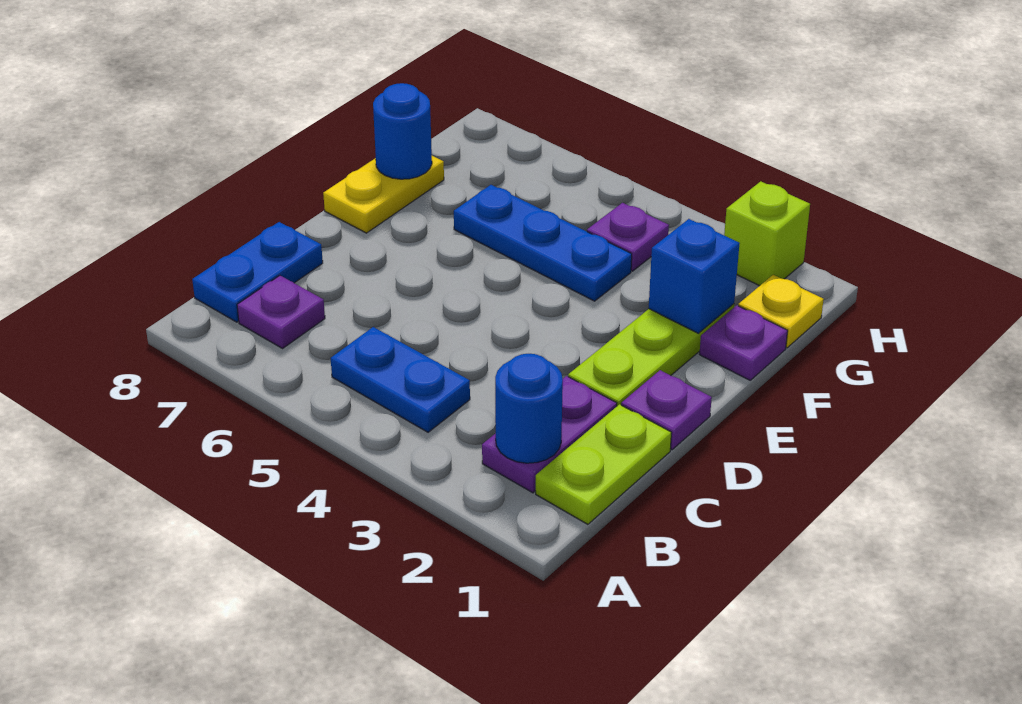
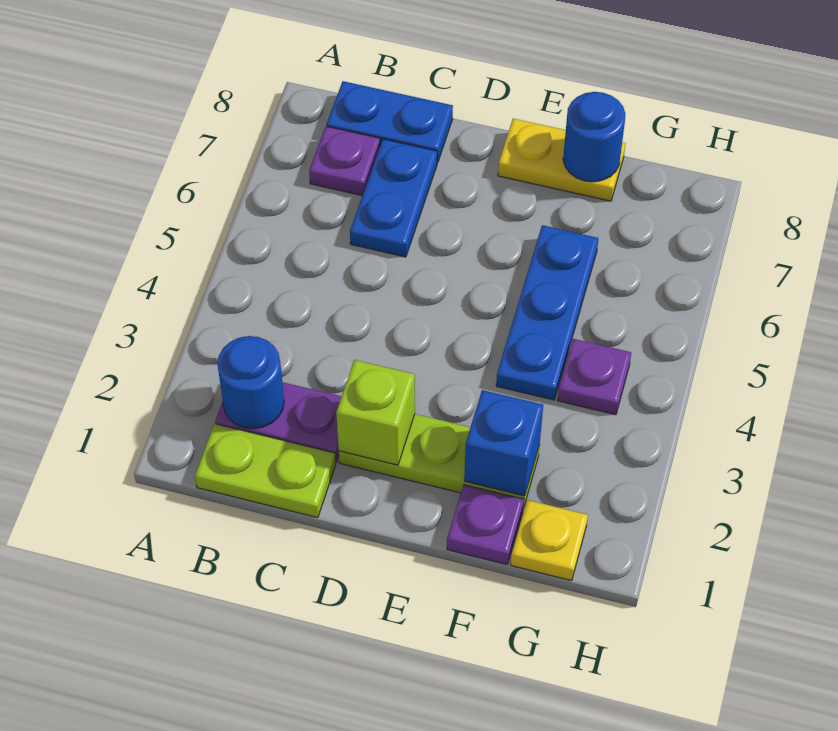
blue 1x2 plate [331,327,470,432] -> blue 1x2 plate moved to [350,139,437,257]
purple 1x1 plate [621,370,712,450] -> none
lime 1x1 brick [724,181,810,286] -> lime 1x1 brick moved to [336,360,415,465]

